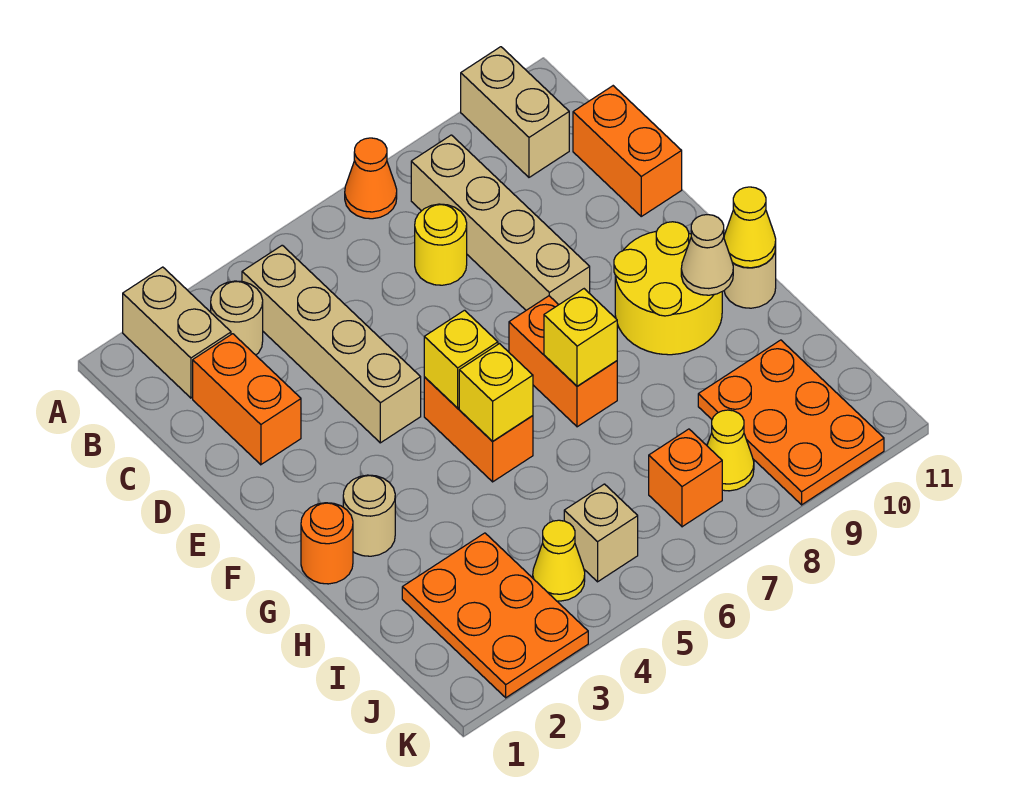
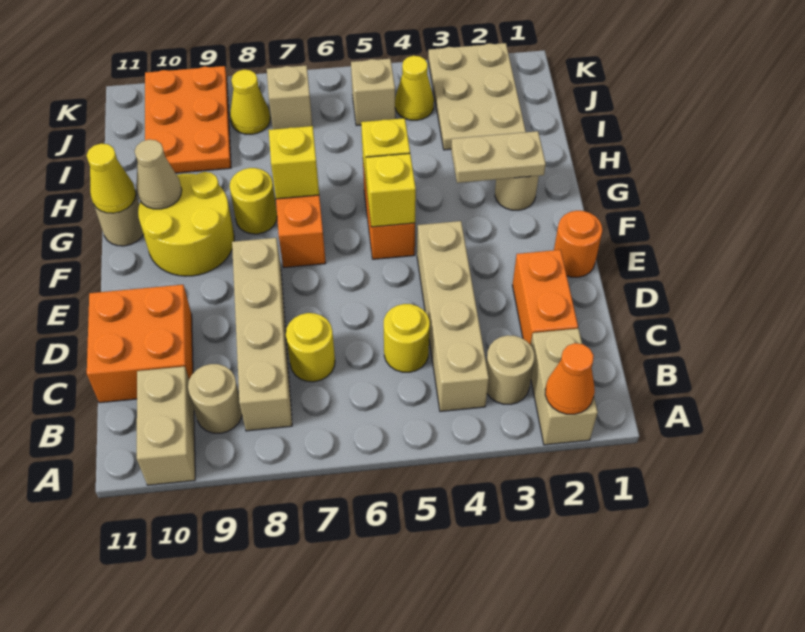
orange 1x1 cone [345,138,397,219] -> orange 1x1 cone moved to [545,343,595,414]
none -> tan 1x1 round brick [188,364,242,433]
none -> yellow 1x1 round brick [384,304,430,372]
orange 1x2 brick [573,86,682,216] -> orange 2x2 brick [87,285,193,403]
orange 1x1 round brick [301,503,353,584] -> orange 1x1 round brick moved to [554,211,602,277]
none -> tan 1x2 plate [451,131,546,183]
none -> yellow 1x1 round brick [230,168,277,234]
orange 2x3 plate [402,533,588,698] -> tan 2x3 plate [428,43,526,150]
orange 1x1 brick [649,429,722,527] -> tan 1x1 brick [267,65,312,129]

